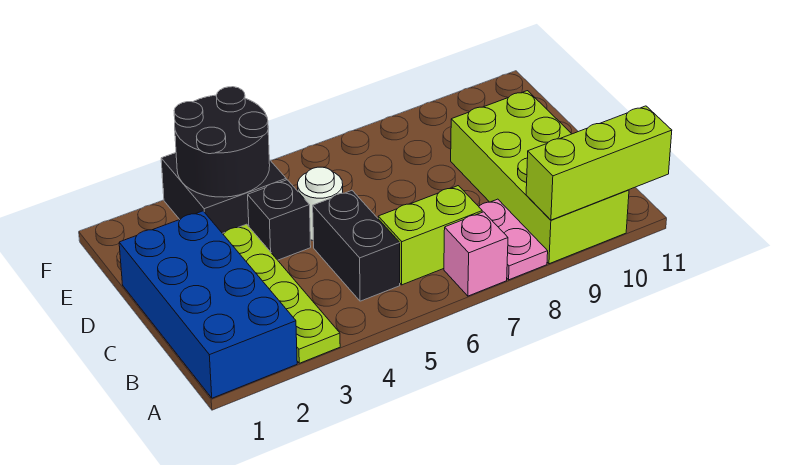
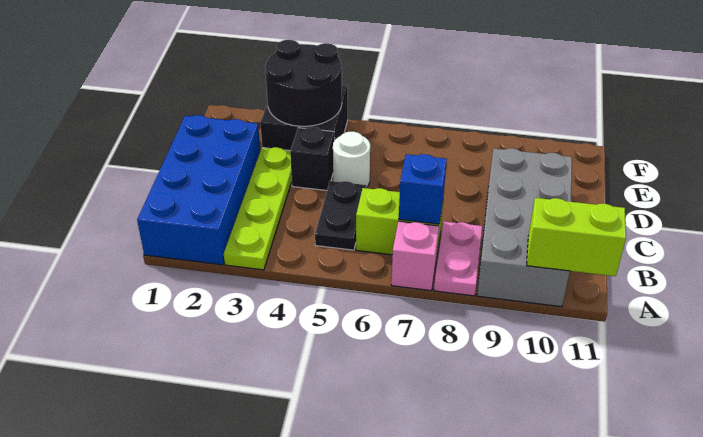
lime 2x4 brick [451,91,629,264] -> grey 2x4 brick [477,148,572,307]
lime 1x3 brick [526,106,672,220] -> lime 1x2 brick [527,198,626,276]
black 1x2 brick [313,191,400,301] -> black 1x2 plate [315,181,367,250]
none -> blue 1x1 brick [399,154,447,224]

